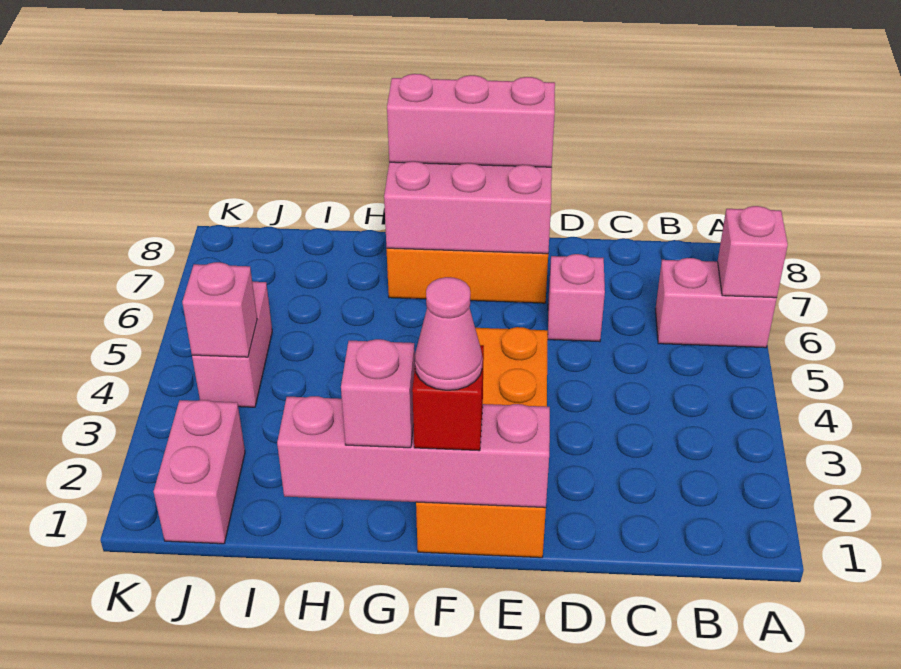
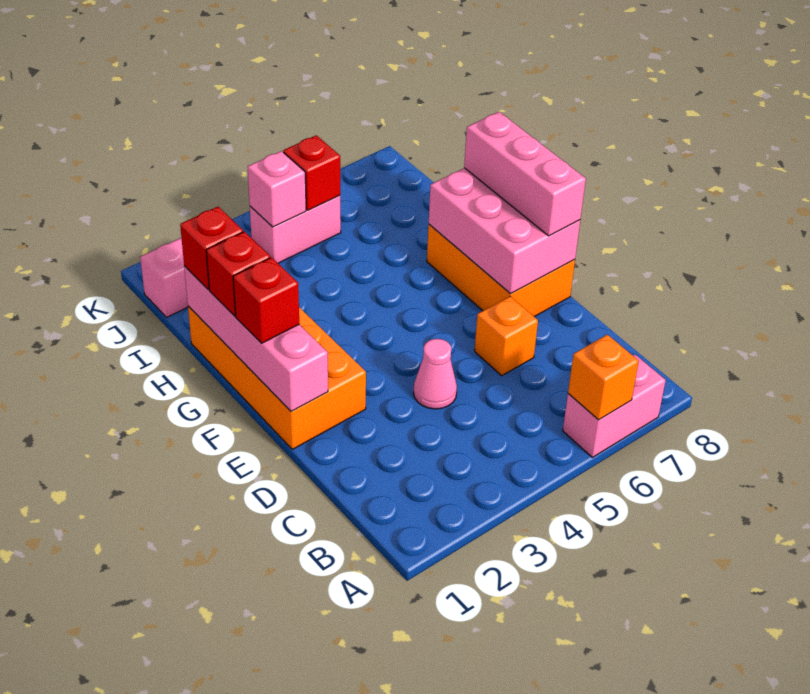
pink 1x2 brick [656,258,777,348] -> pink 1x2 brick turned to [563,355,666,457]
pink 1x1 brick [718,206,788,298] -> orange 1x1 brick [568,335,639,420]
pink 1x1 brick [548,254,605,342] -> orange 1x1 brick [475,297,538,376]
orange 2x4 brick [416,327,548,558] -> orange 2x4 brick turned to [188,306,366,449]
pink 1x1 cone [415,277,483,390] -> pink 1x1 cone moved to [414,339,457,409]
pink 1x1 brick [341,339,415,448] -> red 1x1 brick [206,232,270,316]
none -> red 1x1 brick [180,207,243,290]
none -> red 1x1 brick [283,135,340,210]

